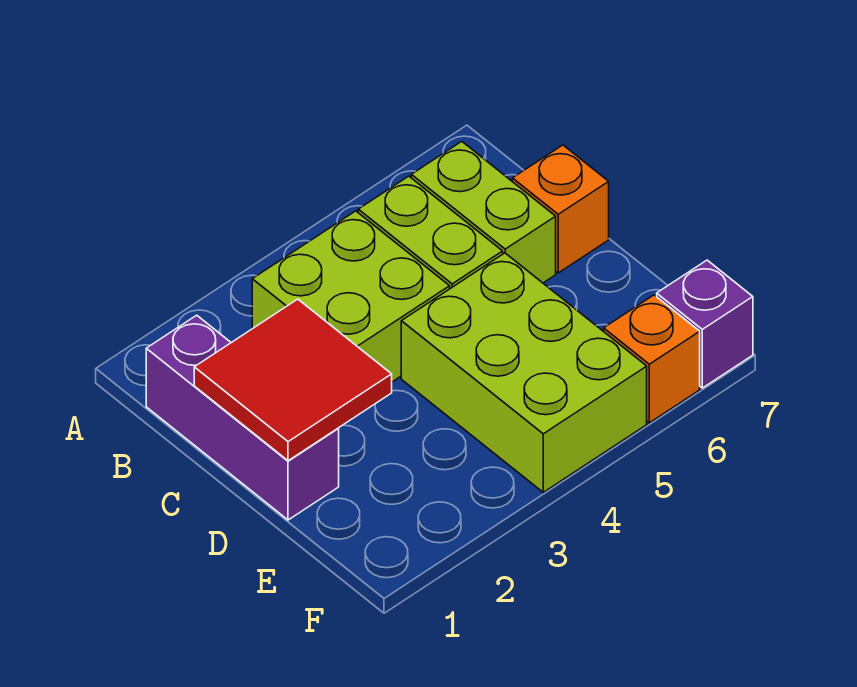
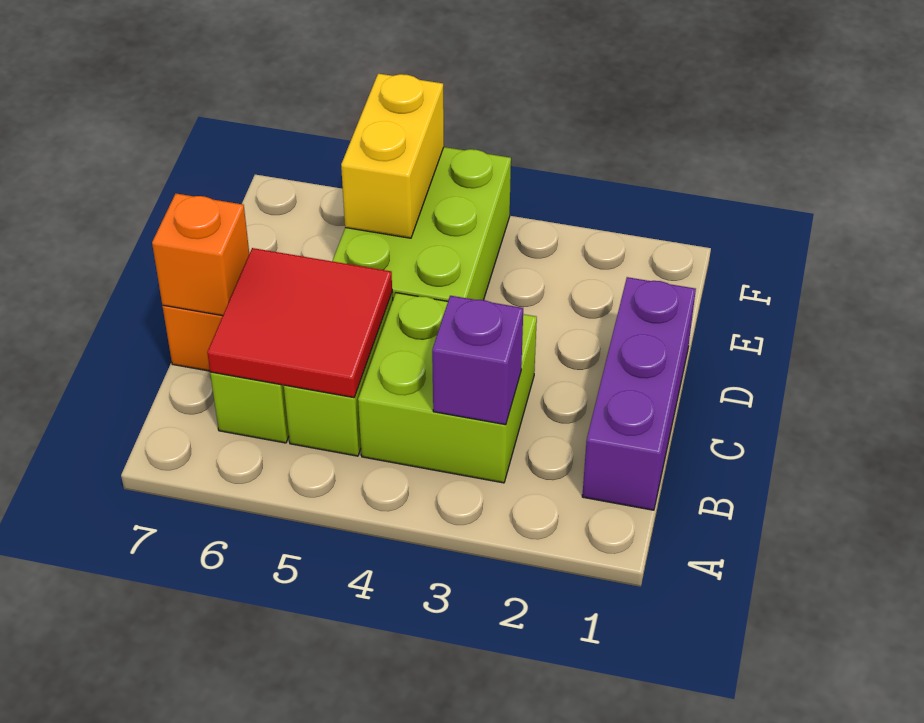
red 2x2 tile [194,299,392,461] -> red 2x2 tile moved to [207,248,392,398]
none -> yellow 1x2 brick [341,74,444,238]
orange 1x1 brick [604,295,700,423] -> orange 1x1 brick moved to [152,194,249,316]
purple 1x1 brick [657,260,753,388] -> purple 1x1 brick moved to [432,296,523,425]

